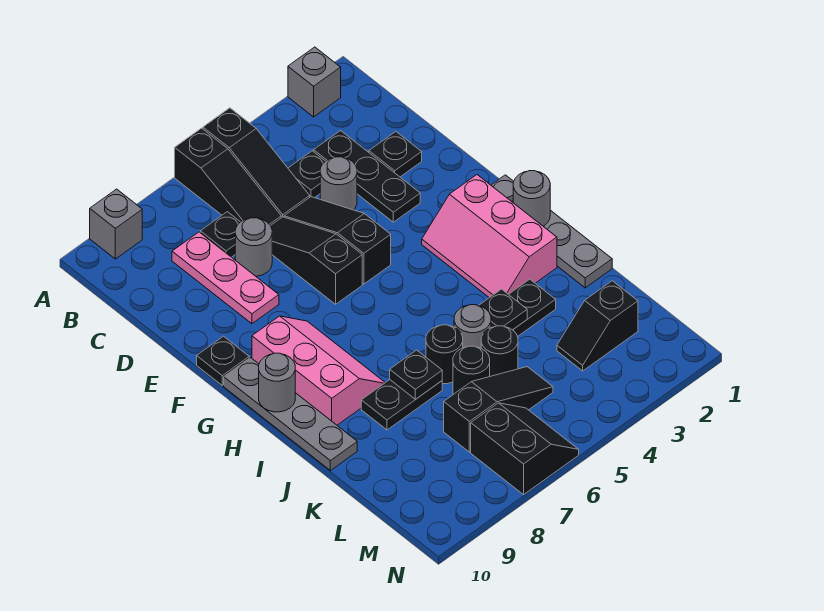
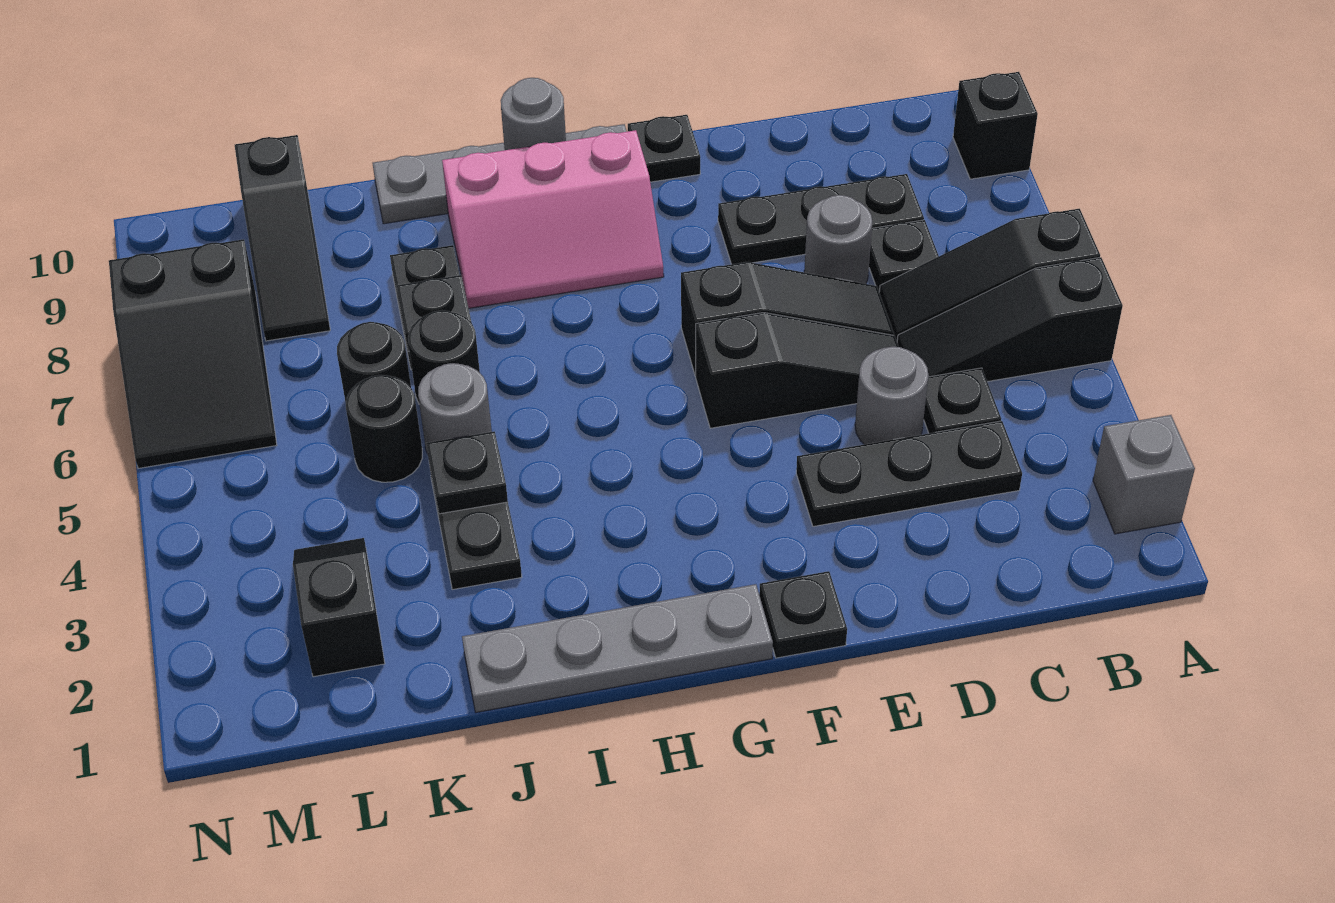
grey 1x1 brick [90,189,142,259] -> black 1x1 brick [953,72,1038,179]
pink 1x3 plate [172,232,279,324] -> black 1x3 plate [718,174,924,264]
black 1x1 plate [369,132,422,177] -> black 1x1 plate moved to [759,571,847,658]
pink 2x3 slope [422,175,557,298] -> none
grey 1x1 round brick [513,171,550,226] -> none
black 1x3 slope [444,367,553,452] -> black 1x3 slope moved to [235,135,330,341]
black 2x2 slope [471,403,579,495] -> black 2x3 slope [109,239,277,468]

